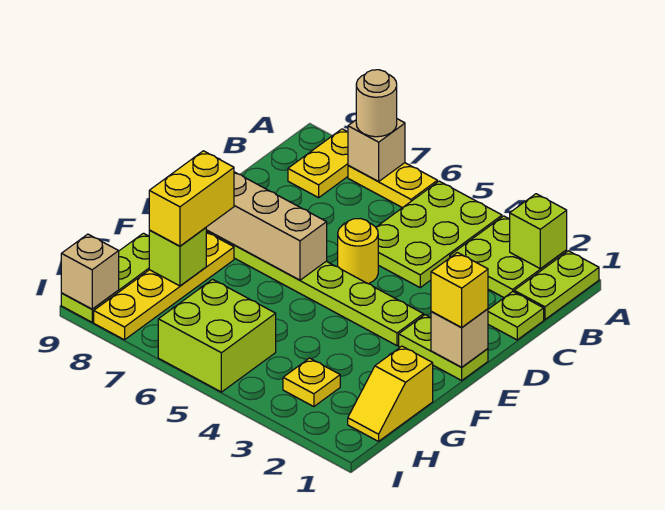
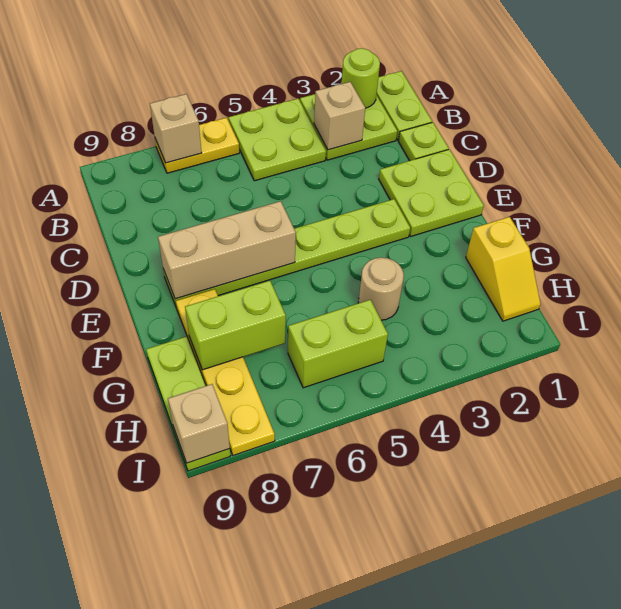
lime 1x1 brick [510,194,567,269] -> lime 1x1 round brick [342,48,380,108]
lime 2x3 plate [376,181,502,287] -> lime 2x2 plate [229,99,326,181]
tan 1x1 round brick [356,70,397,137] -> tan 1x1 round brick moved to [358,257,404,320]
yellow 1x2 plate [288,129,348,198] -> none
yellow 1x1 round brick [338,219,378,284] -> none
lime 1x2 plate [399,315,488,380] -> lime 2x2 plate [379,149,484,236]
tan 1x1 brick [431,309,488,367] -> tan 1x1 brick moved to [314,82,365,150]
yellow 1x1 brick [431,253,488,328] -> none
yellow 1x2 brick [149,151,234,246] -> none
lime 1x1 brick [149,228,206,286] -> lime 1x2 brick [185,281,286,370]
yellow 1x1 plate [283,358,340,407] -> none
lime 2x2 brick [158,279,276,392] -> lime 1x2 brick [288,300,388,388]

